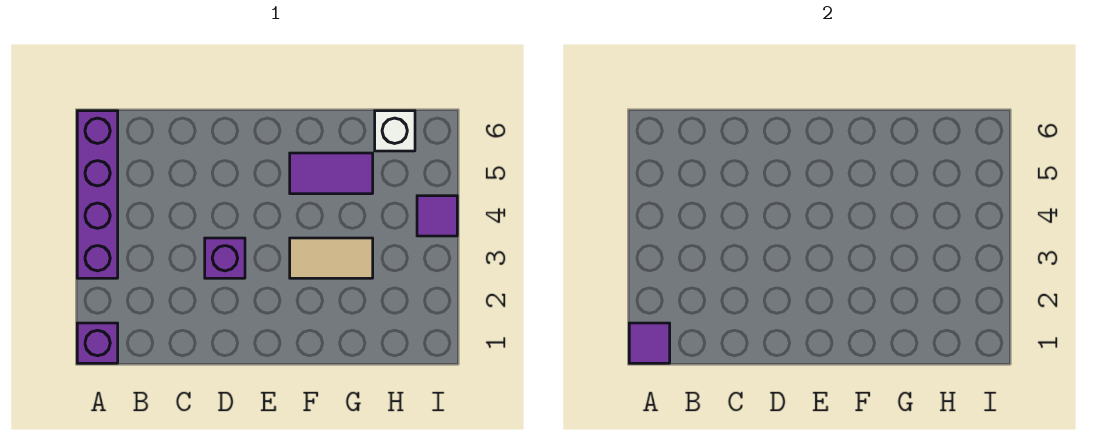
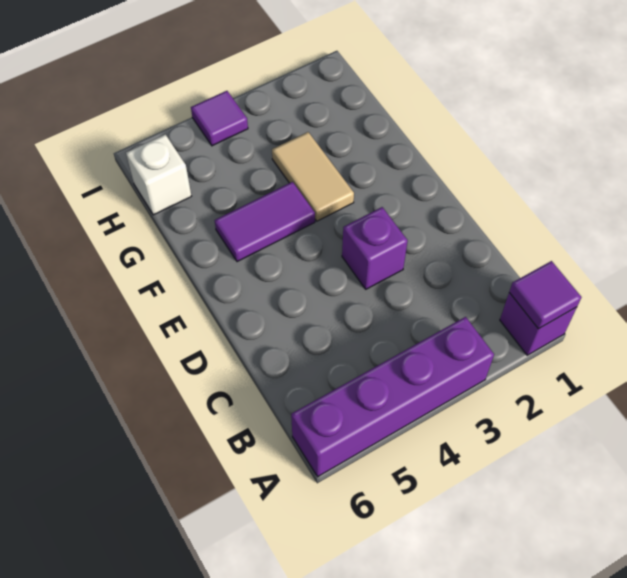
purple 1x2 tile [290,153,373,194] -> purple 1x2 tile turned to [215,182,315,262]

